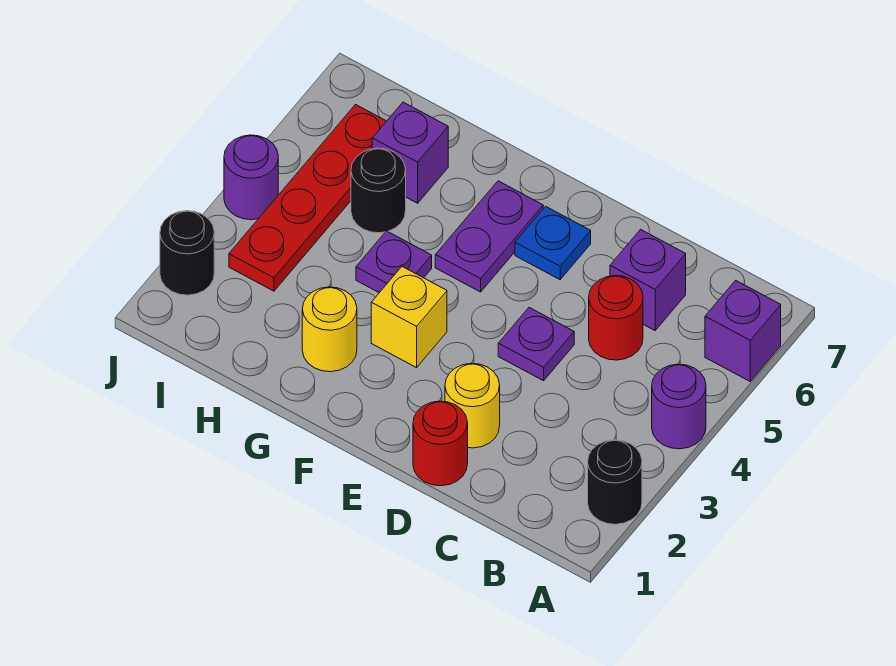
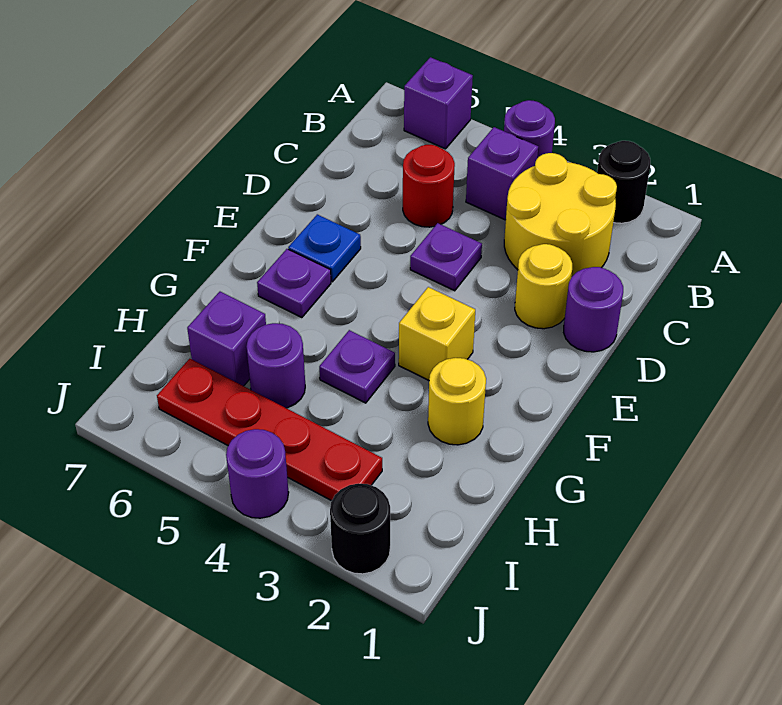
none -> yellow 2x2 round brick [504,153,617,277]
purple 1x1 brick [610,229,686,330] -> purple 1x1 brick moved to [466,127,538,220]
red 1x1 round brick [413,401,468,486] -> purple 1x1 round brick [564,267,623,352]
purple 1x2 plate [435,181,543,292] -> purple 1x1 plate [257,249,331,318]
black 1x1 round brick [351,148,406,233] -> purple 1x1 round brick [246,323,305,408]

